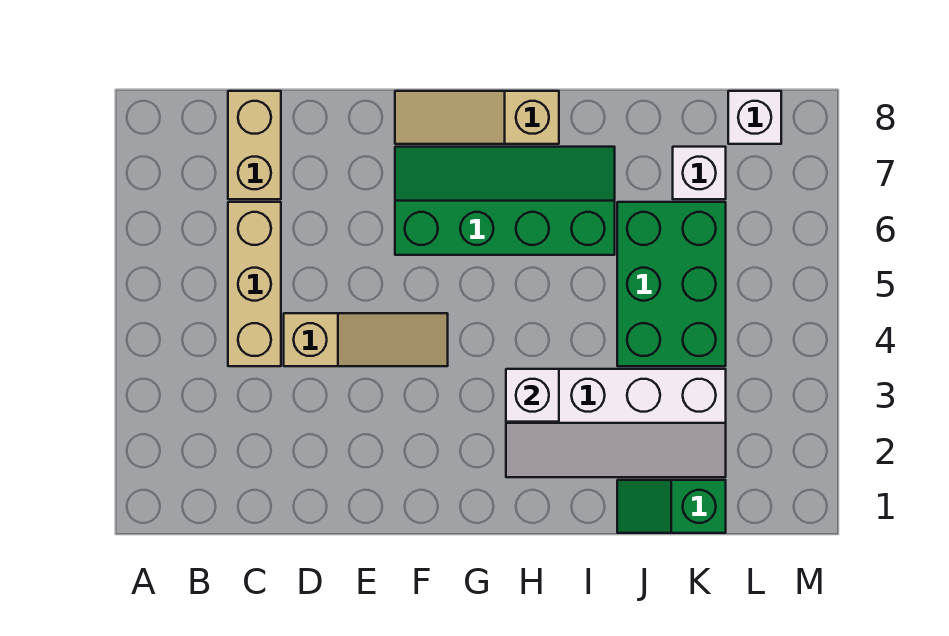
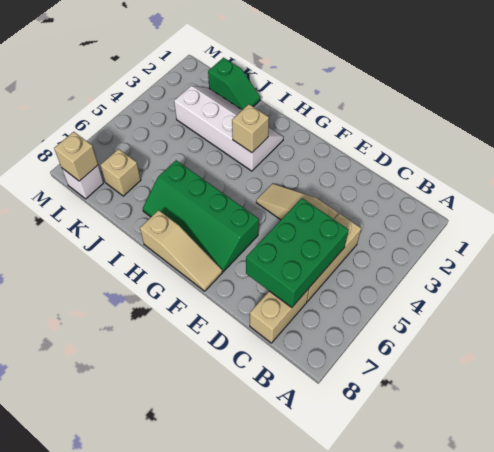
white 1x1 brick [506,369,559,422] -> tan 1x1 brick [232,104,269,153]
green 2x3 brick [617,202,726,366] -> green 2x3 brick moved to [246,198,349,308]
white 1x1 brick [673,147,726,199] -> tan 1x1 brick [100,149,141,196]
none -> tan 1x1 brick [54,132,98,181]

